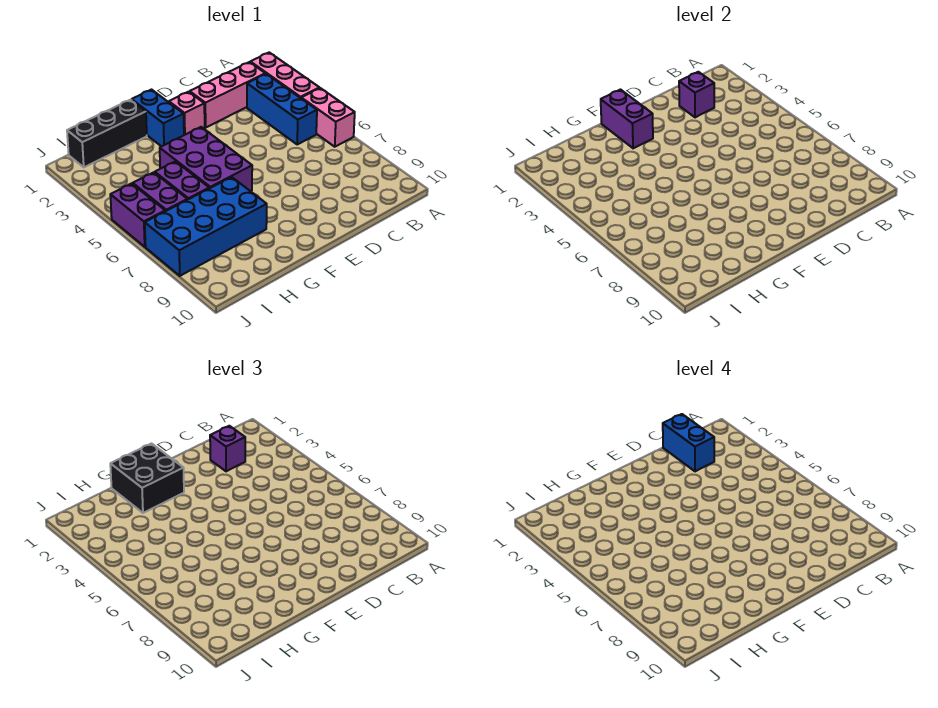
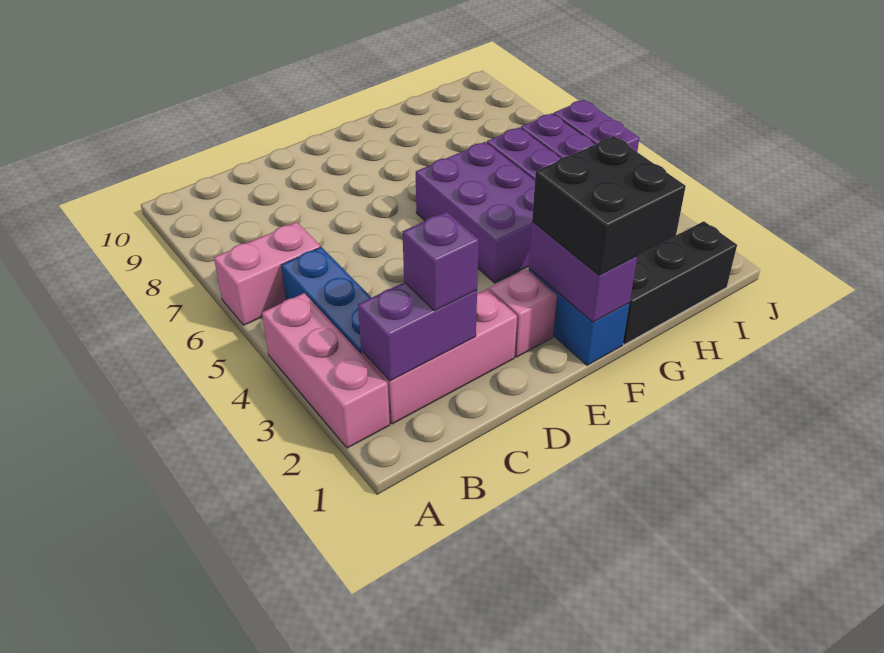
pink 1x2 brick [301,88,355,147] -> pink 1x2 brick turned to [214,222,320,325]
blue 1x2 brick [663,414,714,471] -> none
purple 1x1 brick [679,72,714,117] -> purple 1x2 brick [358,282,477,381]
blue 2x4 brick [145,177,267,276] -> none

